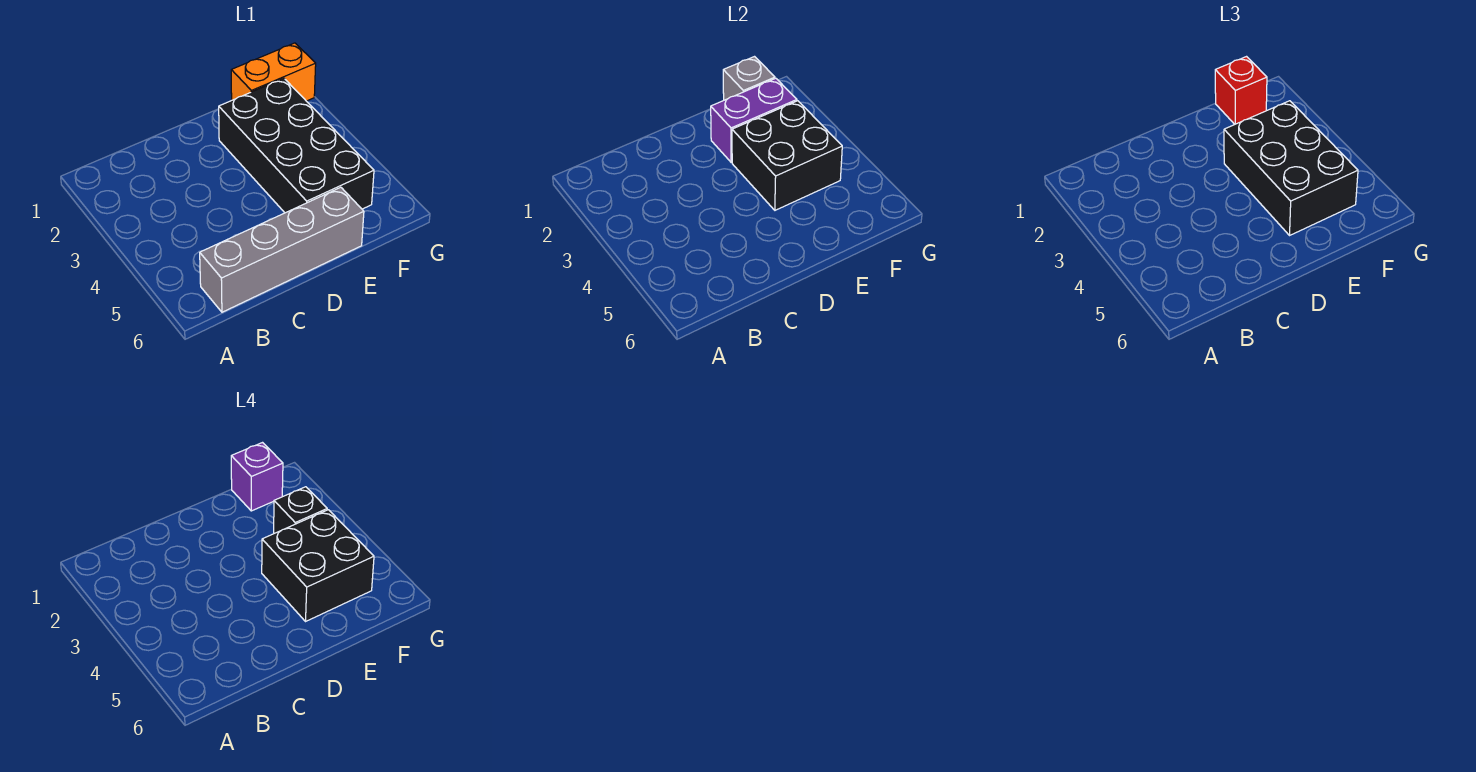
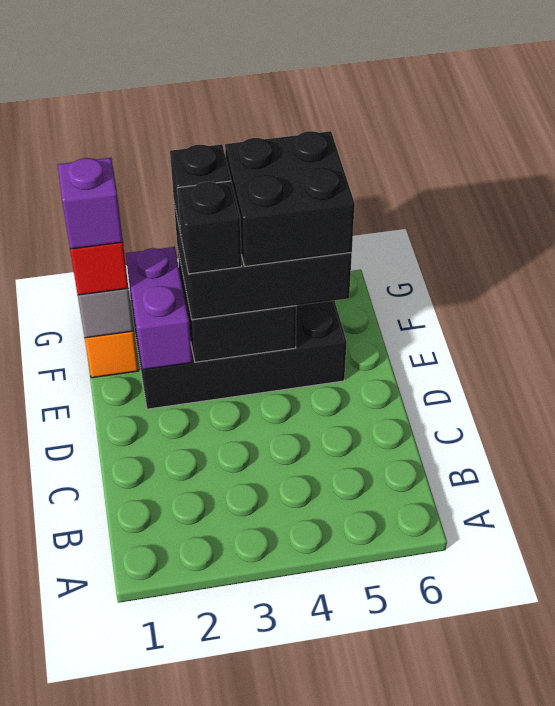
grey 1x4 brick [200,187,364,312] -> none
none -> black 1x1 brick [177,181,242,274]

